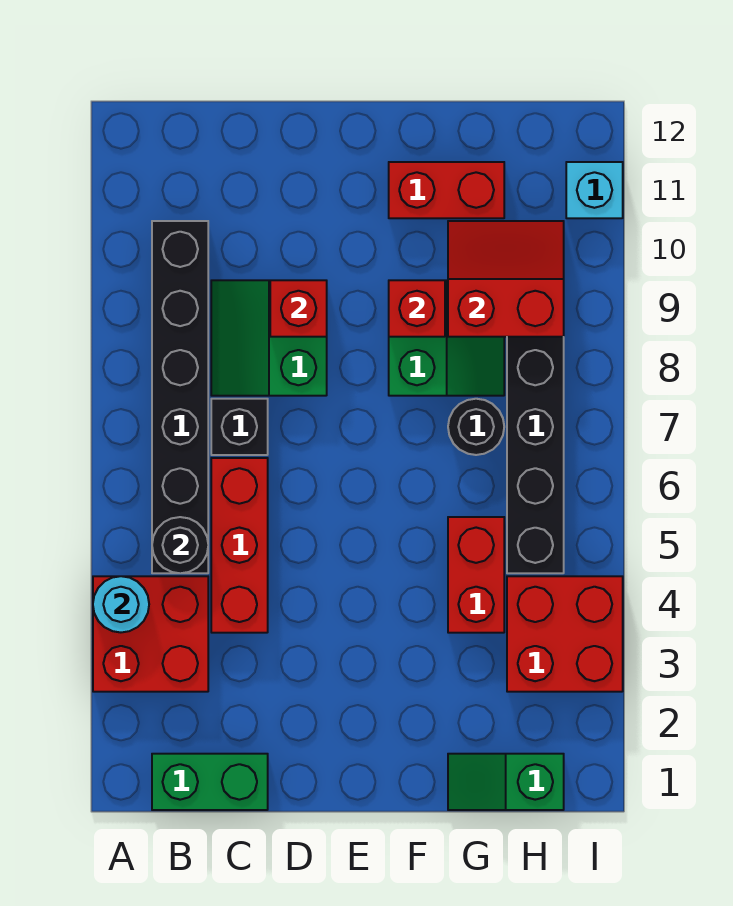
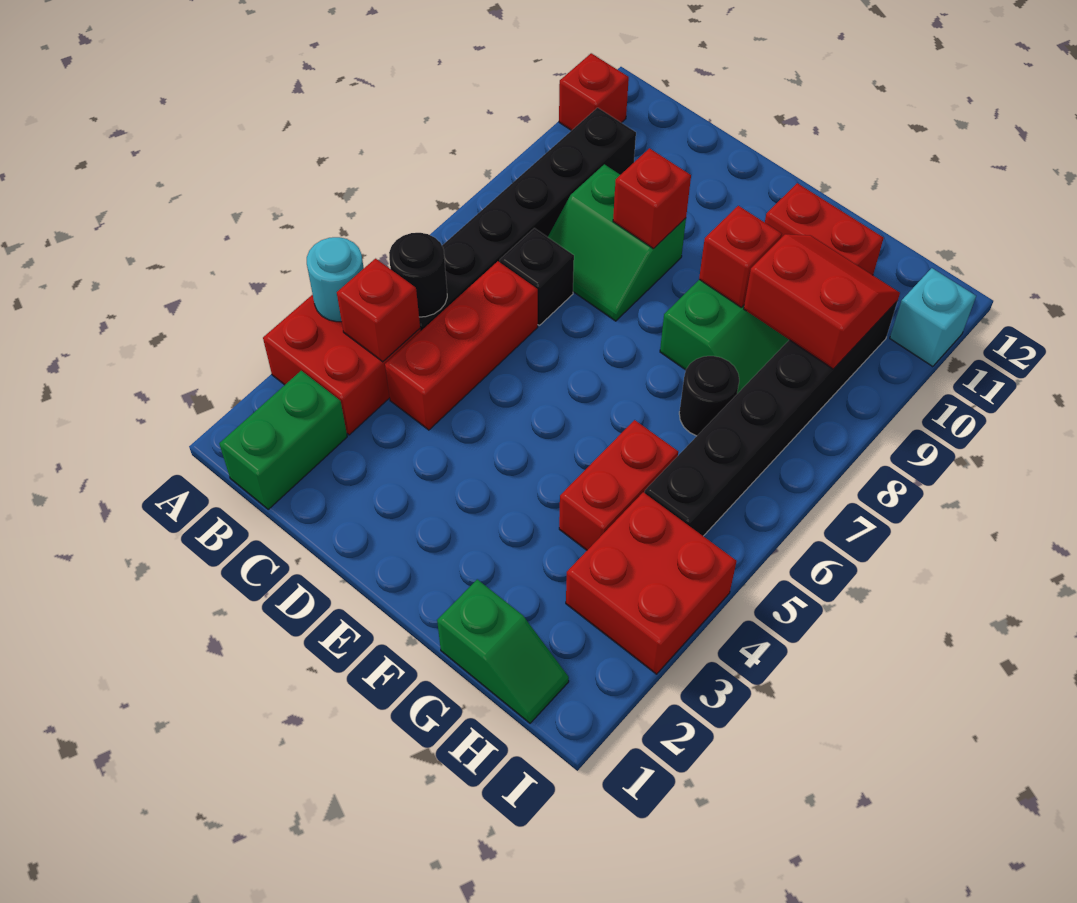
none -> red 1x1 brick [559,53,629,131]
green 1x2 brick [152,754,268,810] -> green 1x2 brick turned to [219,371,347,509]
none -> red 1x1 brick [337,259,420,362]
green 2x2 slope [211,280,327,396] -> green 2x2 slope turned to [548,164,686,321]
green 1x2 slope [448,754,564,810] -> green 1x2 slope turned to [437,579,569,723]

